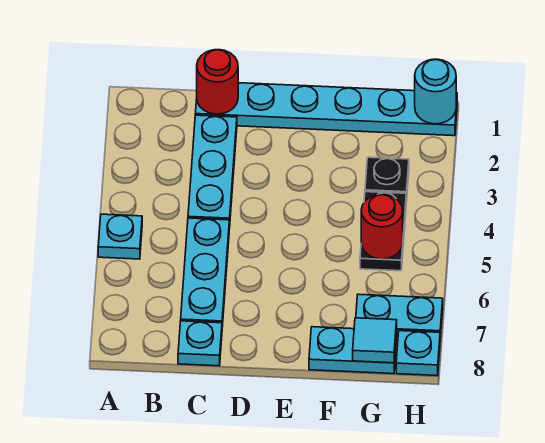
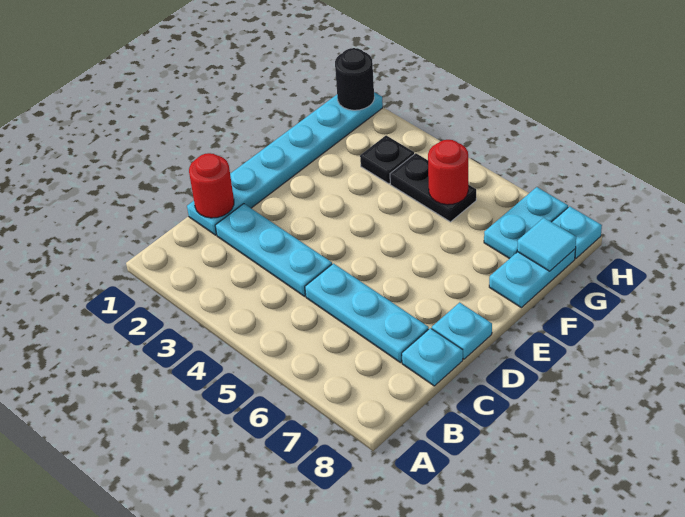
cyan 1x1 plate [98,214,142,259] -> cyan 1x1 plate moved to [432,302,492,359]
cyan 1x1 round brick [415,59,456,124] -> black 1x1 round brick [335,48,374,110]

